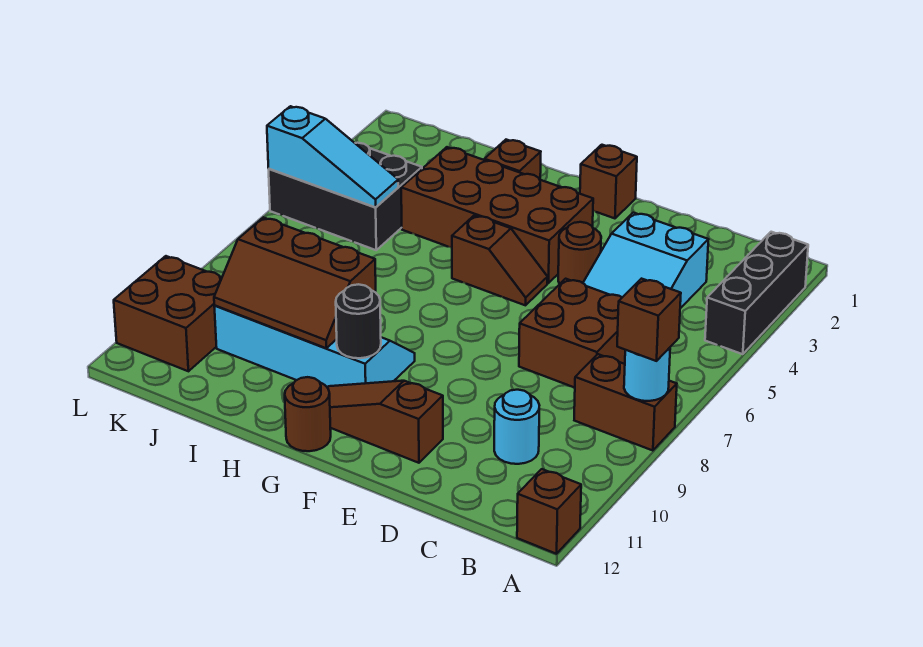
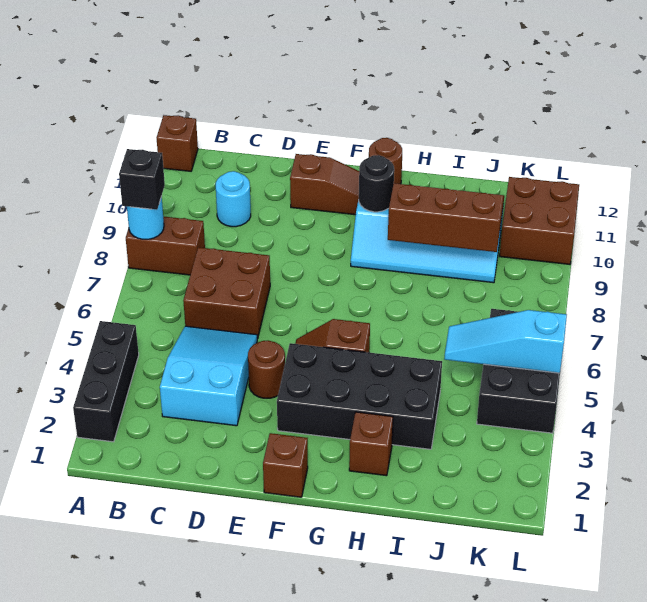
brown 1x1 brick [617,279,681,361] -> black 1x1 brick [119,149,165,210]
brown 2x4 brick [401,147,593,283] -> black 2x4 brick [277,343,442,449]
black 2x3 brick [269,143,422,250] -> black 2x3 brick turned to [477,309,560,433]

